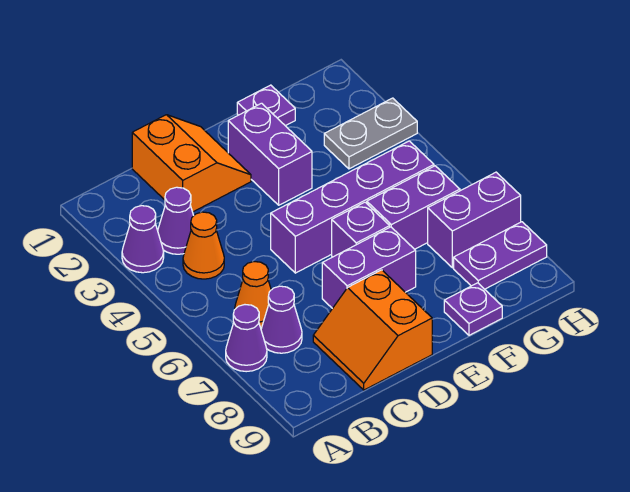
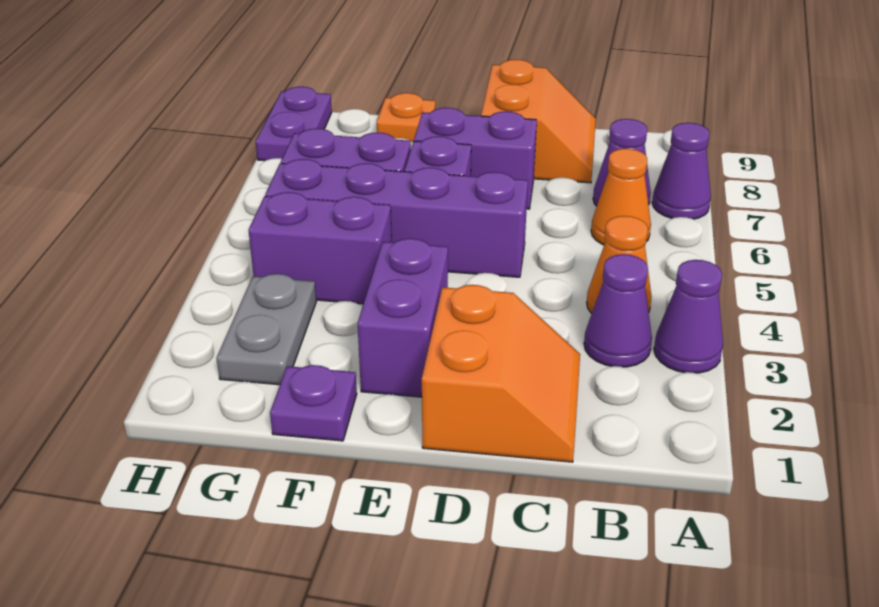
orange 2x2 slope [132,115,251,212] -> orange 2x2 slope turned to [422,285,580,462]
purple 1x1 plate [444,283,502,335] -> orange 1x1 plate [377,93,435,142]
grey 1x2 plate [324,98,417,169] -> grey 1x2 plate turned to [217,274,316,385]
purple 1x2 brick [428,172,521,268] -> purple 1x2 brick moved to [248,192,392,304]
purple 1x2 plate [454,222,547,289] -> purple 1x2 plate turned to [256,87,332,161]

